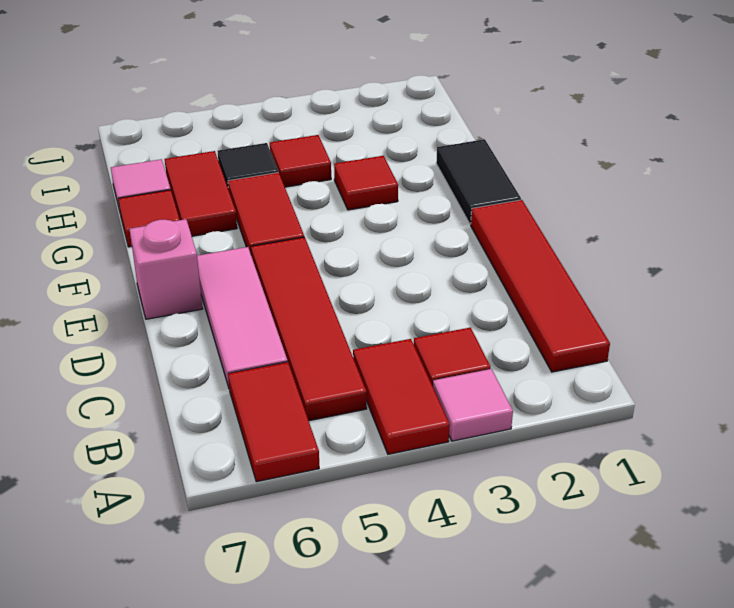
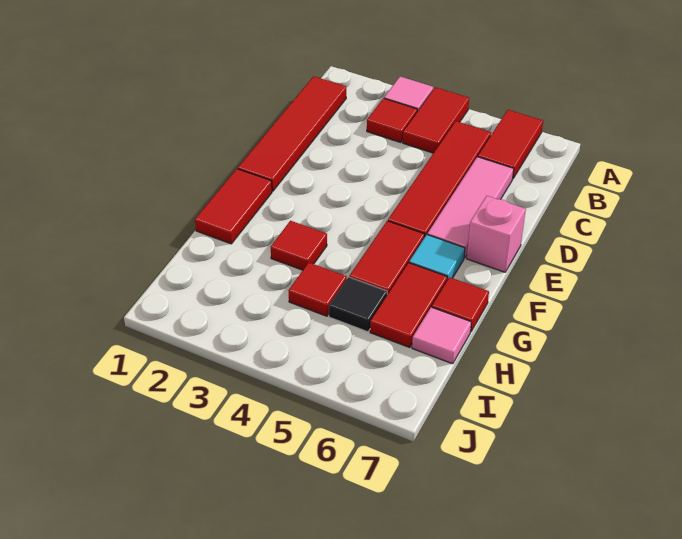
black 1x2 tile [436,139,521,224] -> red 1x2 tile [195,169,272,244]
none -> cyan 1x1 tile [409,235,465,280]

